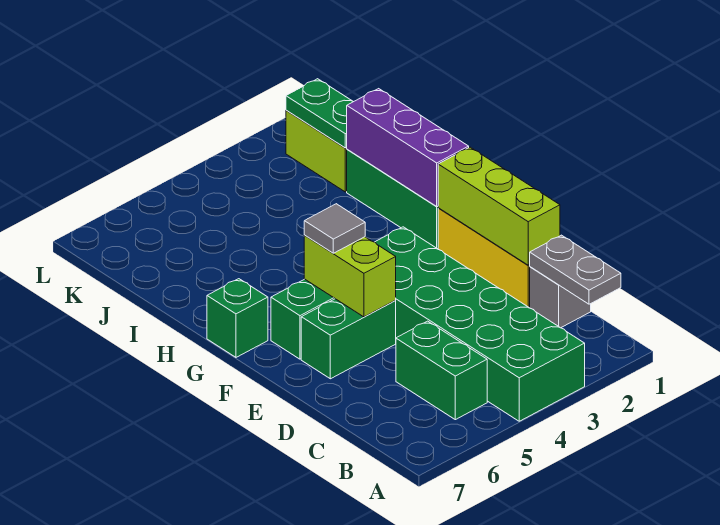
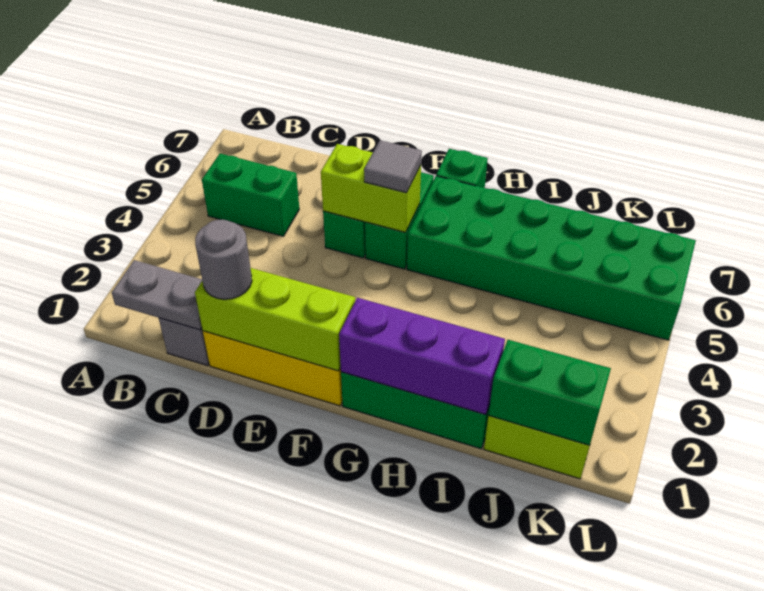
green 2x6 brick [375,227,585,421] -> green 2x6 brick moved to [407,176,696,340]
none -> grey 1x1 round brick [195,220,252,299]
green 1x2 plate [286,79,353,148] -> green 1x2 brick [488,340,611,445]

